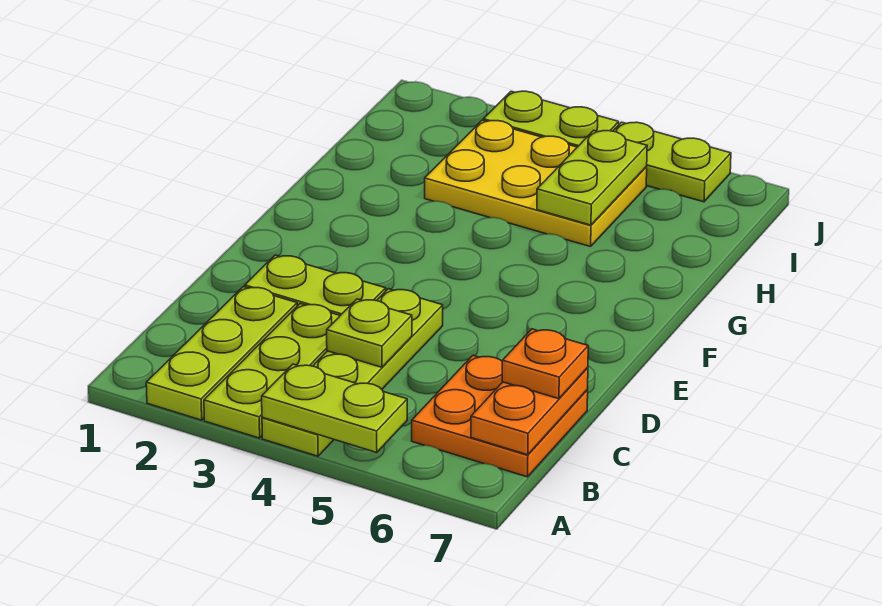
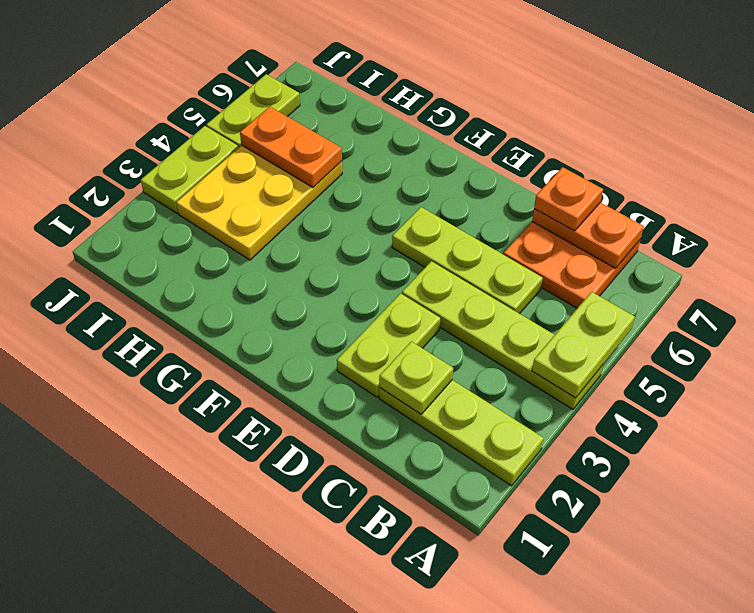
lime 1x3 plate [204,304,340,438] -> lime 1x3 plate moved to [392,207,543,314]
lime 1x1 plate [327,299,412,367] -> lime 1x1 plate moved to [379,341,453,414]
lime 1x2 plate [537,130,647,225] -> orange 1x2 plate [240,107,342,187]

